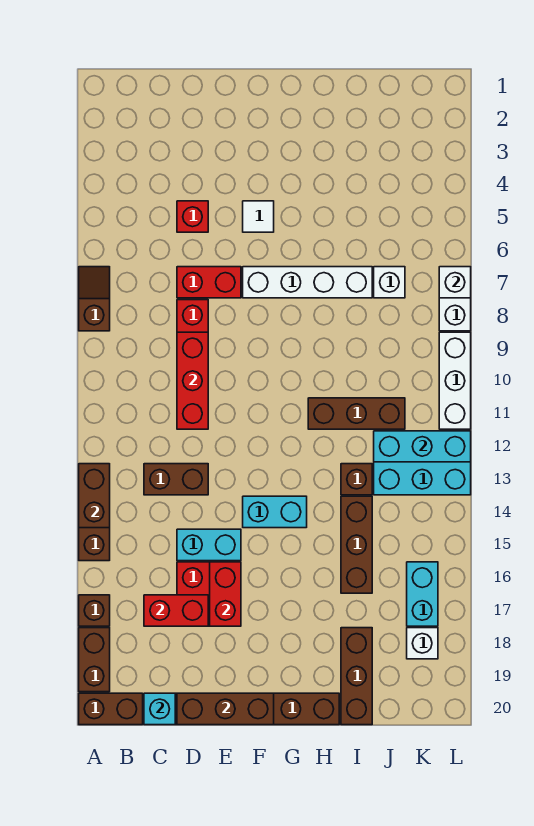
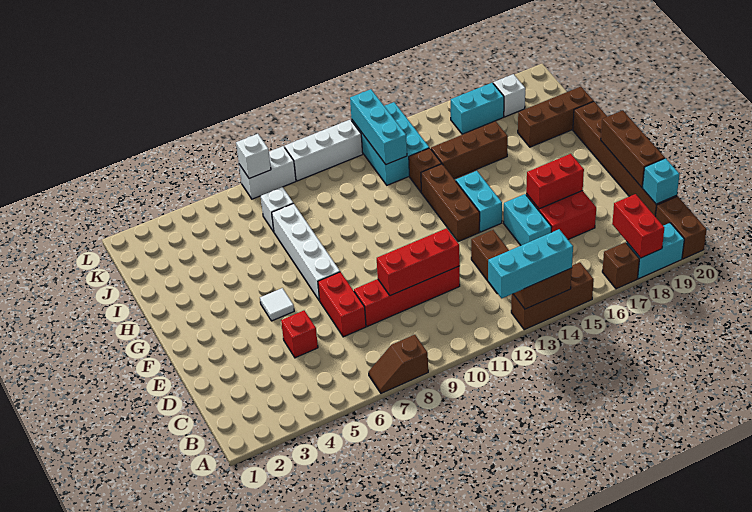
none -> cyan 1x3 brick [488,229,573,298]
brown 1x2 brick [79,628,110,692] -> cyan 1x2 brick [627,223,684,279]
red 1x2 brick [144,595,208,626] -> red 1x2 brick moved to [612,194,664,258]
brown 1x3 brick [308,398,405,429] -> brown 1x3 brick moved to [421,164,480,242]

